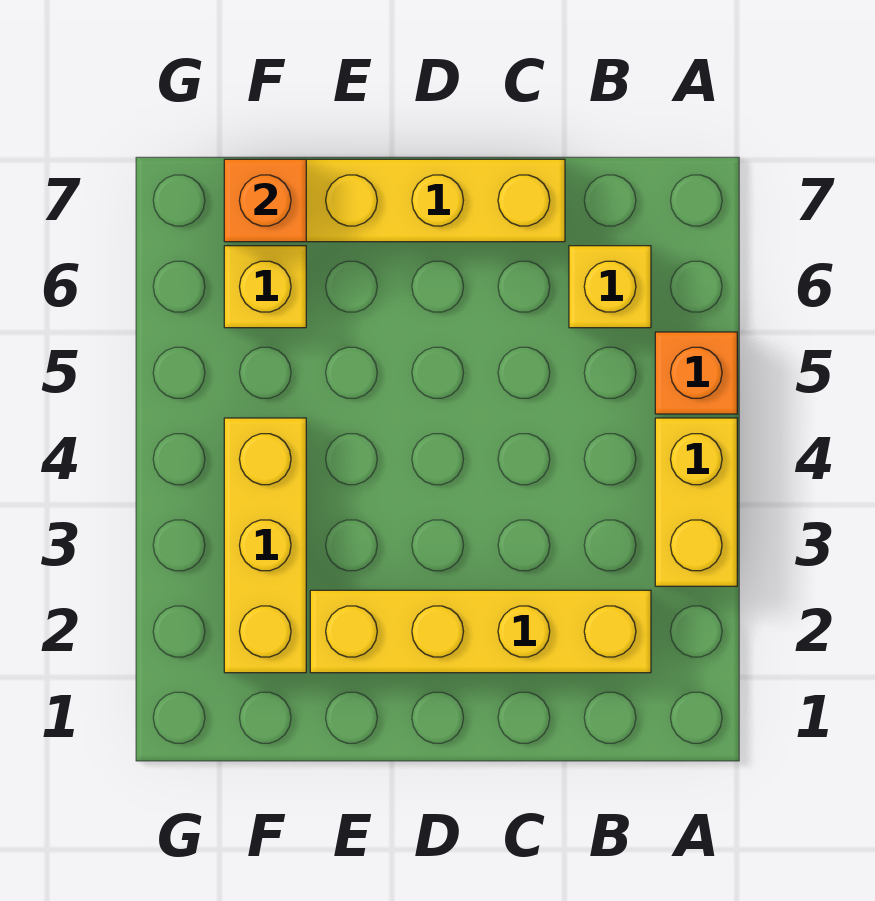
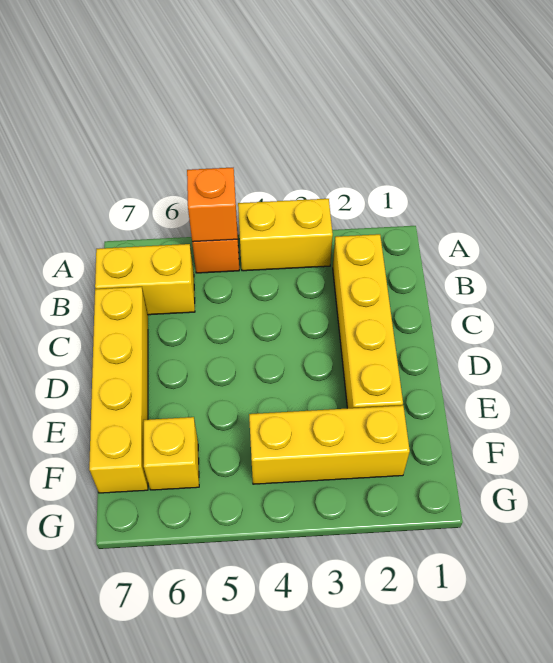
yellow 1x1 brick [569,246,651,328] -> yellow 1x2 brick [95,244,195,315]
orange 1x1 brick [224,159,306,242] -> orange 1x1 brick moved to [187,168,238,242]

